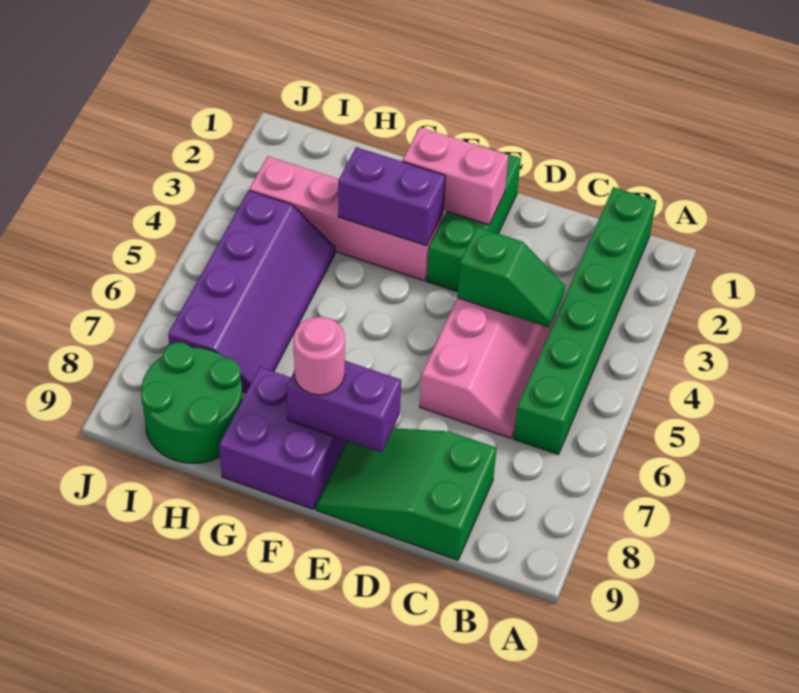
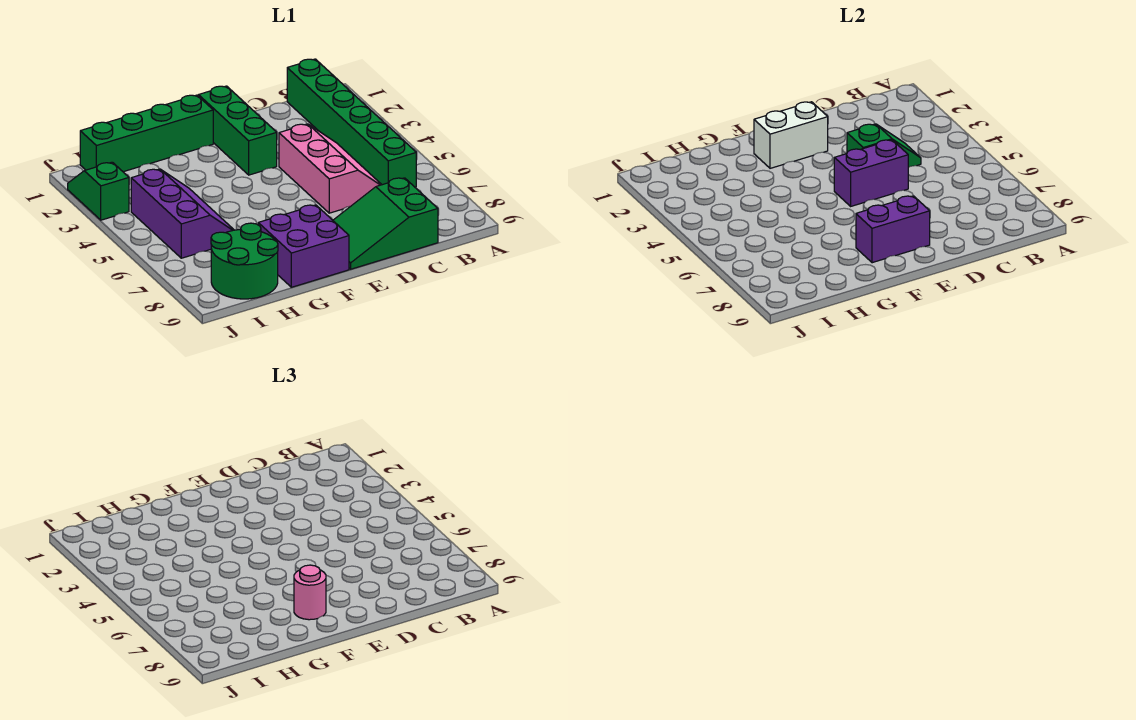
pink 1x2 brick [402,127,508,225] -> white 1x2 brick [754,102,828,168]
none -> green 1x4 brick [80,95,213,172]
pink 1x4 brick [249,156,443,281] -> none
purple 1x2 brick [338,147,445,246] -> purple 1x2 brick moved to [834,140,908,206]
purple 2x4 slope [168,190,335,393] -> purple 2x3 slope [131,169,234,258]
none -> green 1x2 slope [68,162,129,220]

